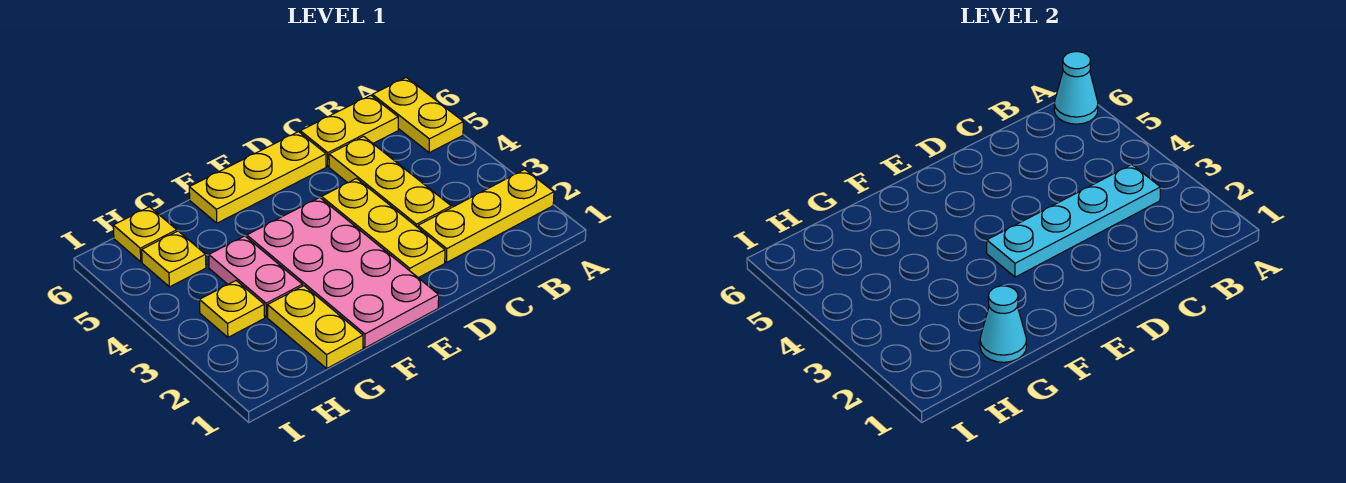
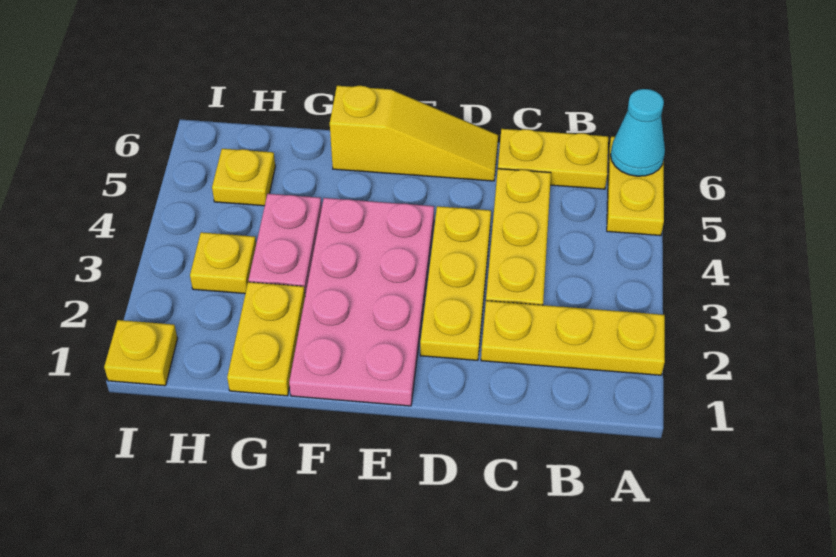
cyan 1x4 plate [987,165,1161,277] -> none
yellow 1x3 plate [189,132,326,223] -> yellow 1x3 slope [330,86,498,181]
cyan 1x1 cone [980,286,1027,362] -> none
yellow 1x1 plate [113,207,177,262] -> yellow 1x1 plate moved to [104,320,177,386]

